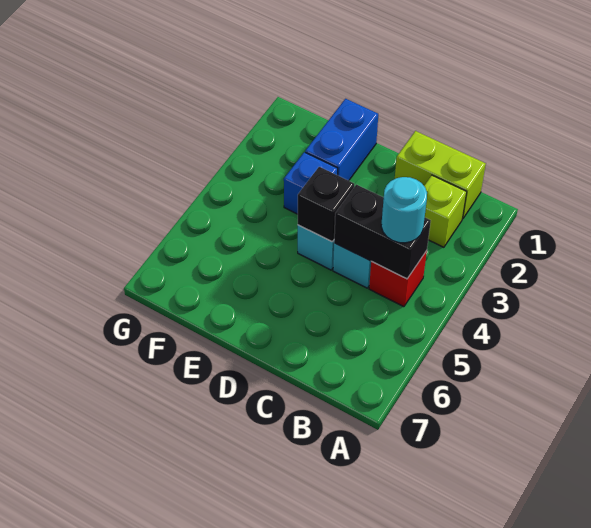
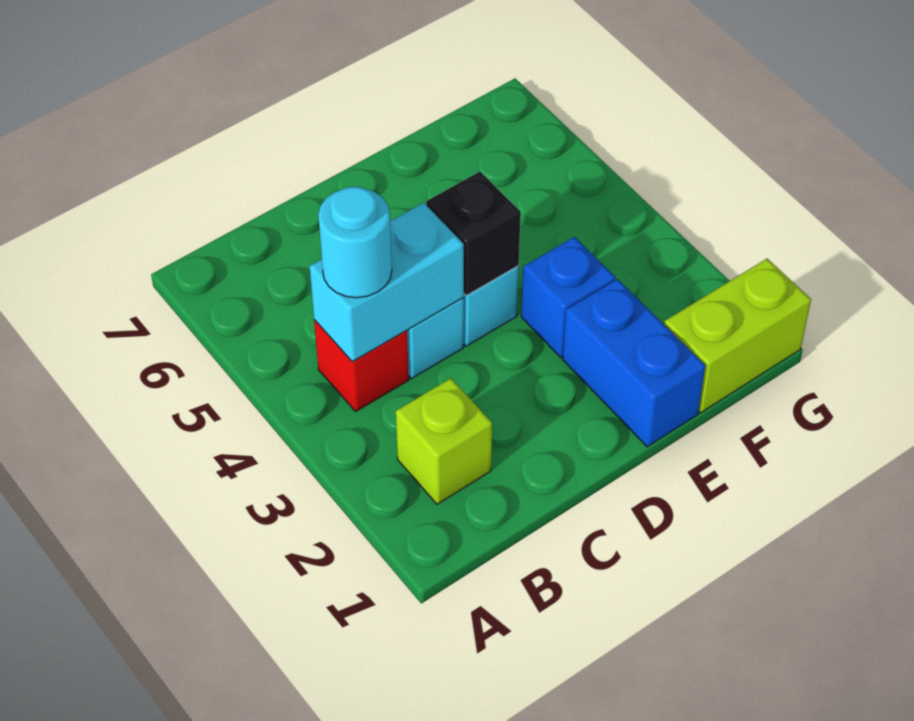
lime 1x2 brick [395,131,486,219] -> lime 1x2 brick moved to [664,259,811,413]
black 1x2 brick [334,184,431,279] -> cyan 1x2 brick [309,203,464,362]

